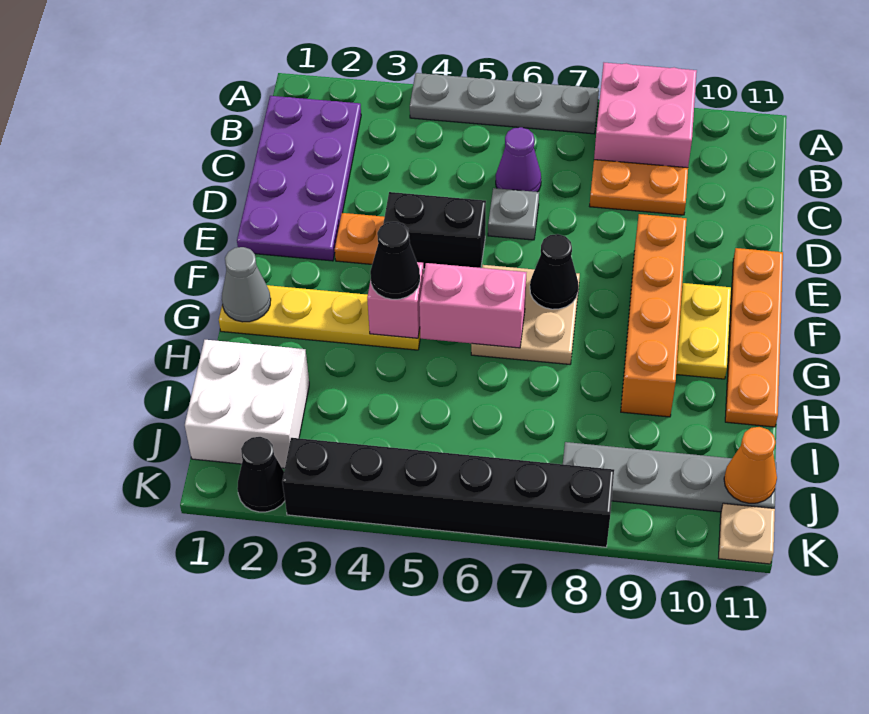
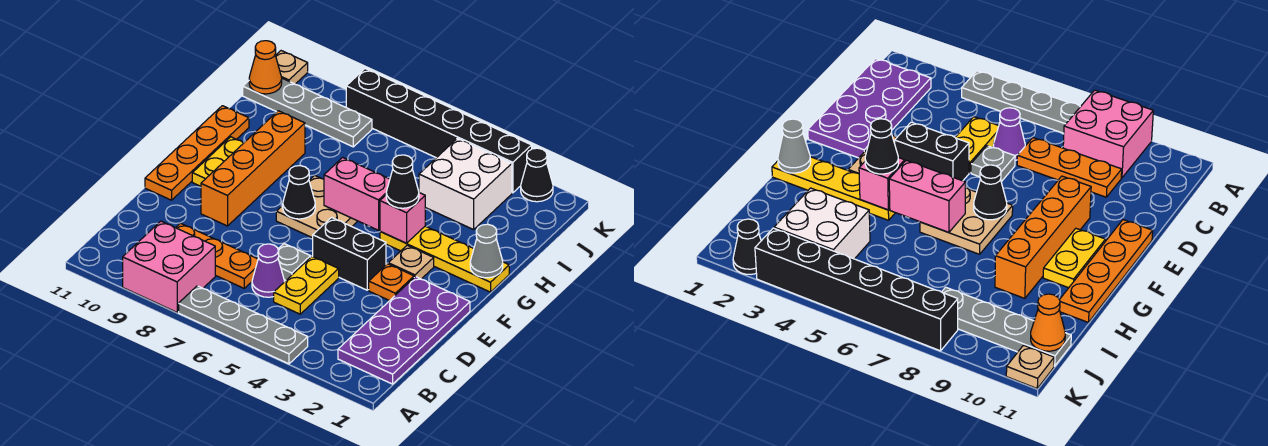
none -> yellow 1x2 plate [274,256,339,314]
orange 1x2 plate [590,160,688,215] -> orange 1x3 plate [176,223,258,288]
none -> tan 1x1 plate [388,245,434,279]
white 2x2 brick [185,340,309,468] -> white 2x2 brick moved to [419,138,512,230]

